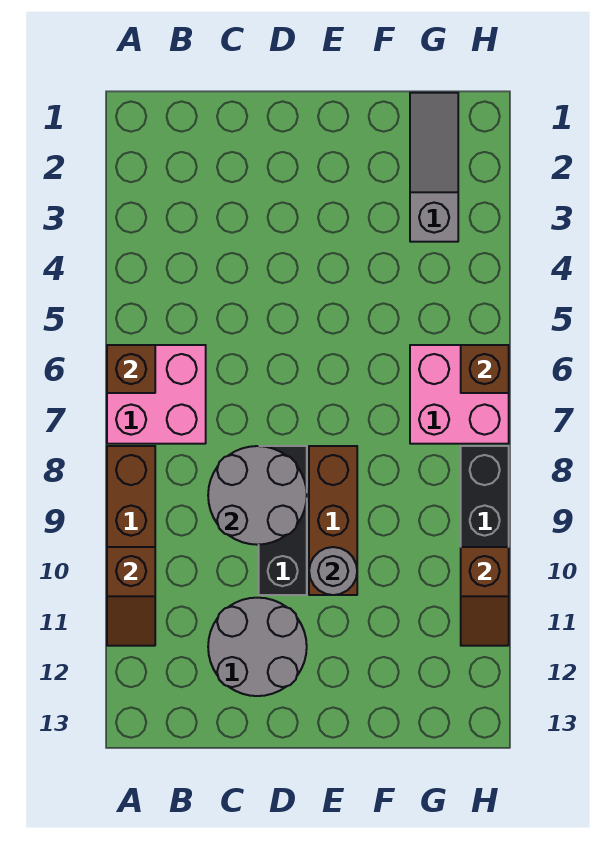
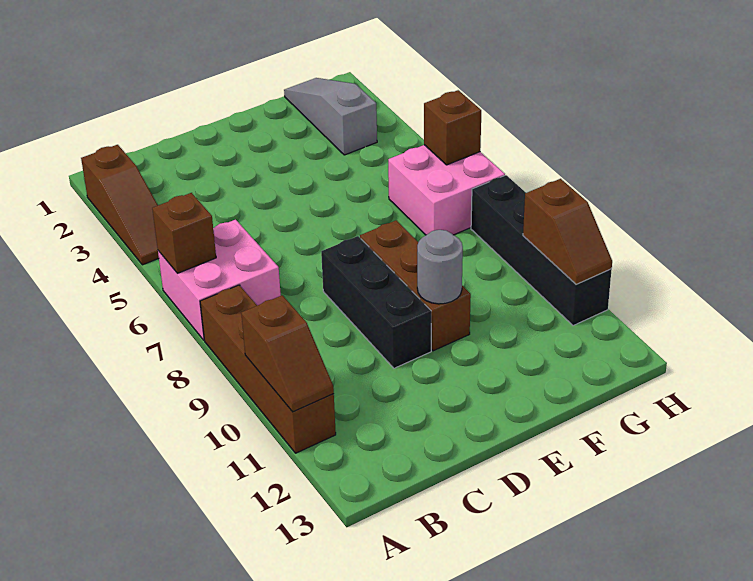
none -> brown 1x3 slope [81,145,159,265]
grey 2x2 round brick [208,446,307,545] -> none
grey 2x2 round brick [208,598,307,696] -> none

